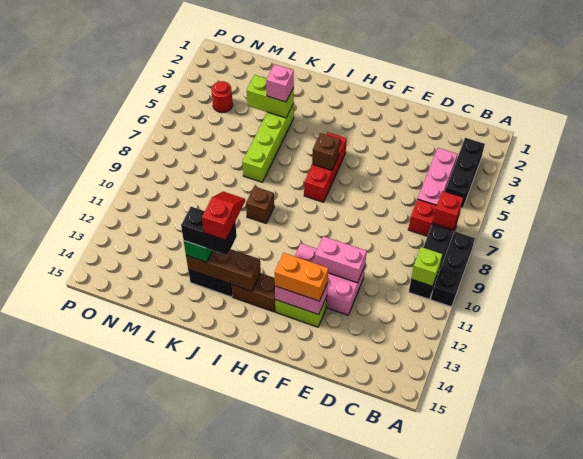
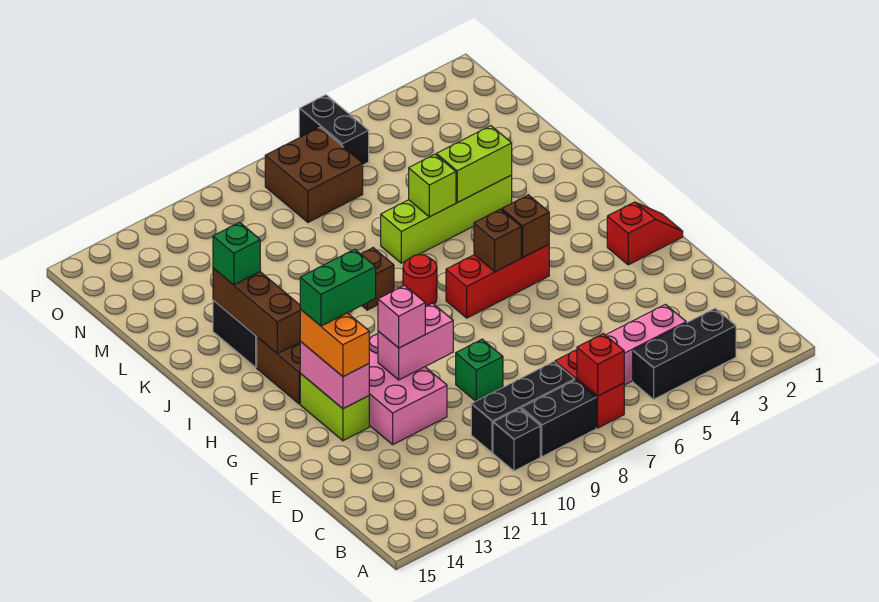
black 1x3 brick [431,231,475,307] -> black 1x3 brick moved to [471,362,575,453]
lime 1x1 brick [411,247,442,286] -> lime 1x1 brick moved to [409,154,456,217]
none -> green 1x1 brick [456,339,503,401]
pink 1x2 brick [315,236,367,283] -> pink 1x2 brick turned to [378,303,453,380]
none -> green 1x2 brick [300,249,376,326]
none -> brown 1x1 brick [502,195,549,257]
red 1x2 slope [202,192,245,240] -> red 1x2 slope moved to [607,202,683,265]
black 1x2 brick [181,207,237,255] -> black 1x2 brick moved to [299,95,369,165]
lime 1x2 brick [247,75,294,118] -> lime 1x2 brick turned to [436,126,512,203]
pink 1x1 brick [266,64,294,102] -> pink 1x1 brick moved to [378,285,425,348]
red 1x1 round brick [211,81,233,113] -> red 1x1 round brick moved to [403,254,437,307]
none -> brown 2x2 brick [265,127,363,222]

